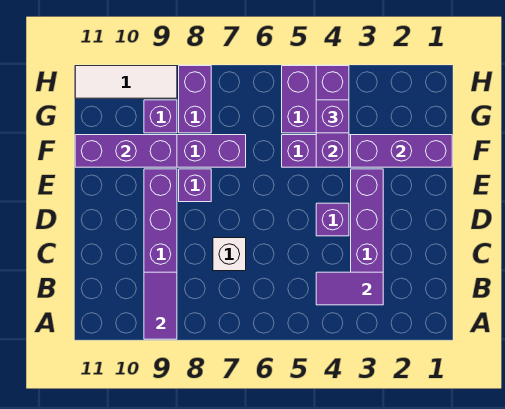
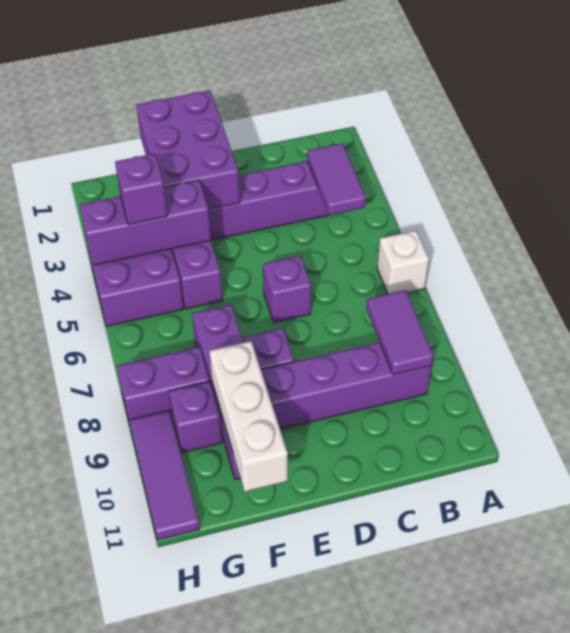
purple 1x2 tile [144,272,177,339] -> purple 1x2 tile turned to [366,290,434,375]
white 1x1 brick [213,238,246,271] -> white 1x1 brick moved to [377,230,429,294]
purple 1x1 brick [316,203,349,236] -> purple 1x1 brick moved to [263,256,311,323]
purple 1x3 brick [351,135,452,167] -> purple 2x3 brick [137,90,240,210]
purple 1x3 brick [75,135,177,167] -> white 1x3 brick [209,341,288,492]
white 1x3 tile [75,66,177,98] -> purple 1x3 tile [129,411,200,540]

